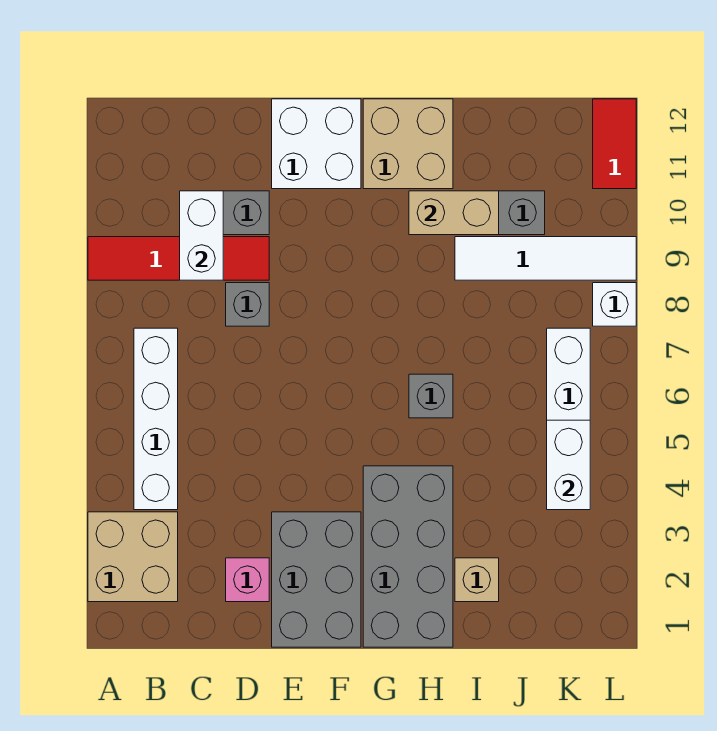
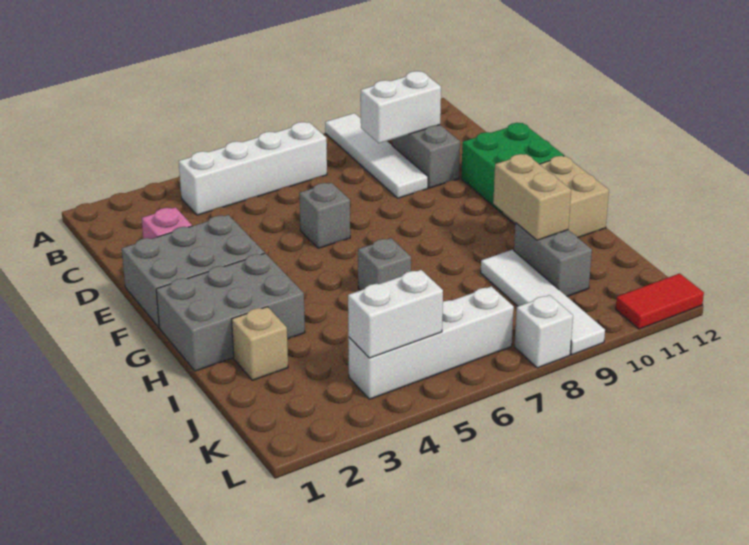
tan 2x2 brick [88,512,178,602] -> none
red 1x4 tile [88,237,269,280] -> white 1x4 tile [325,113,428,198]
grey 1x1 brick [226,283,269,326] -> grey 1x1 brick moved to [299,183,350,248]
white 2x2 brick [272,99,361,189] -> green 2x2 brick [461,123,564,213]
grey 2x4 brick [363,466,453,647] -> grey 2x3 brick [156,253,305,371]

